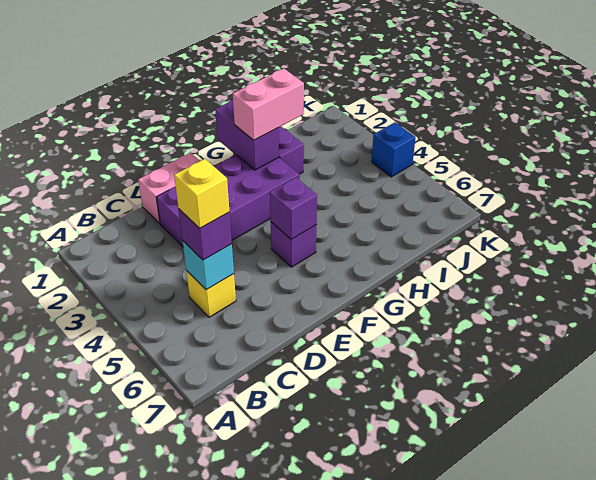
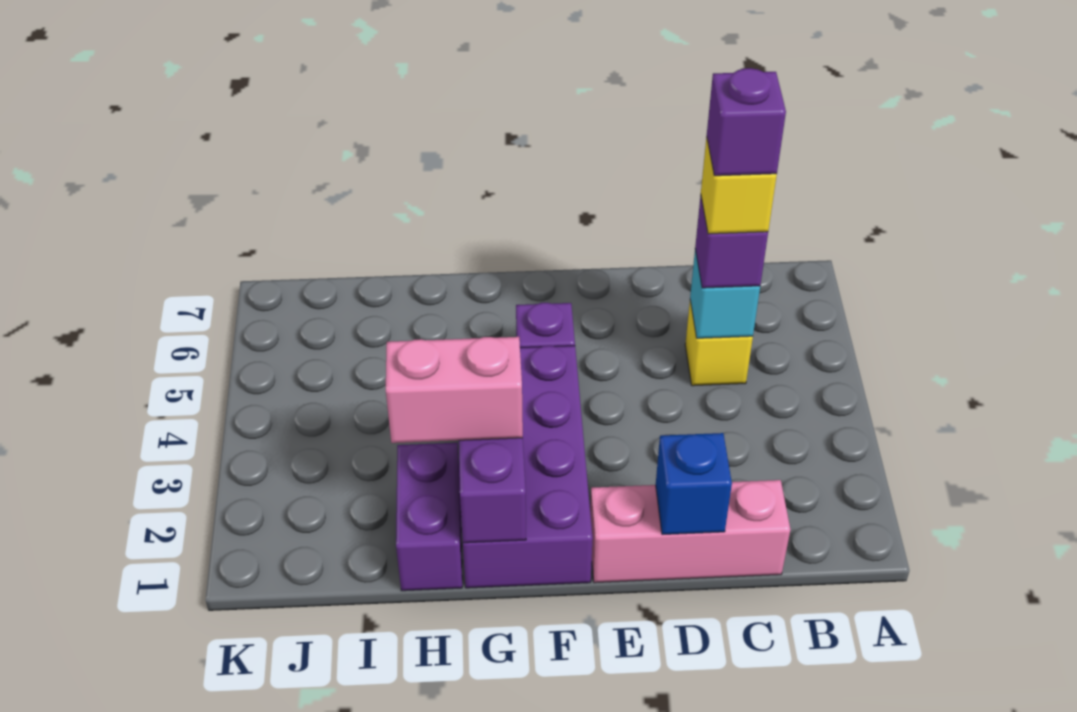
pink 1x2 brick [138,153,200,223] -> pink 1x3 brick [590,480,790,583]
purple 2x4 brick [156,155,299,246] -> purple 2x4 brick turned to [463,346,593,588]
purple 1x1 brick [270,177,317,239] -> purple 1x1 brick moved to [707,68,786,176]
blue 1x1 brick [372,122,416,177] -> blue 1x1 brick moved to [656,433,732,535]

